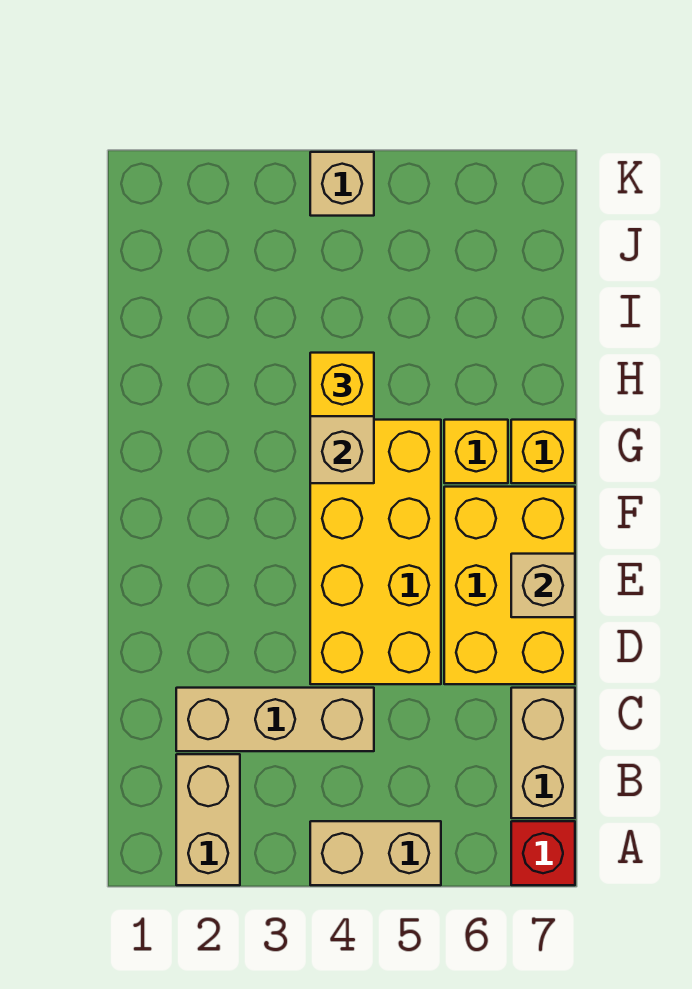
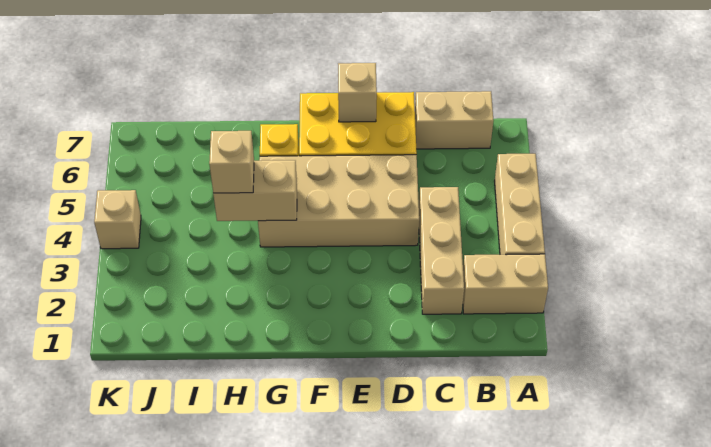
tan 1x2 brick [310,821,441,885] -> tan 1x3 brick [495,154,545,255]
red 1x1 brick [511,821,575,885] -> none
yellow 2x4 brick [310,420,441,684] -> tan 2x4 brick [258,155,419,247]
yellow 1x1 brick [511,420,575,483] -> none
yellow 1x1 brick [310,353,374,416] -> tan 1x1 brick [209,131,254,193]

